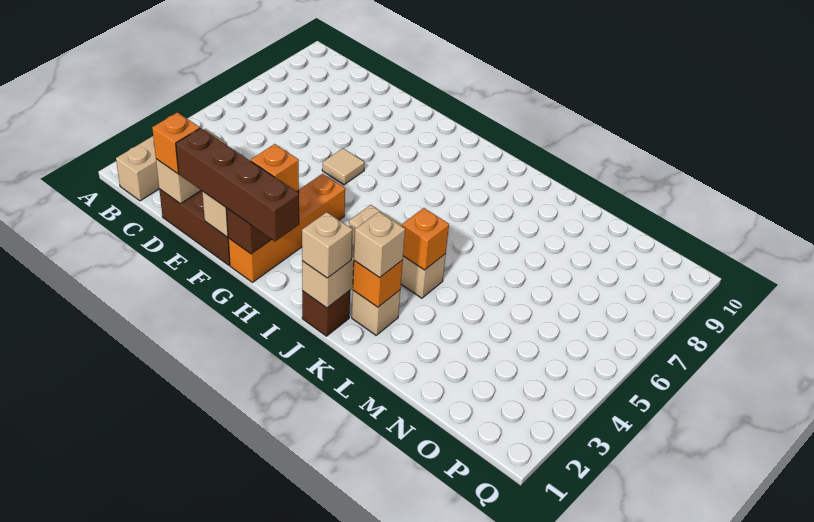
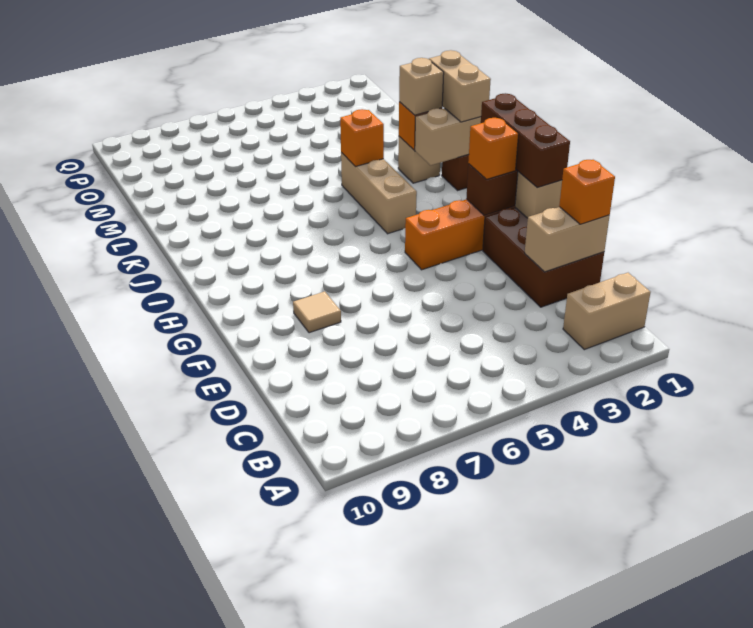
brown 1x4 brick [176,128,299,241] -> brown 1x3 brick [481,93,570,188]
tan 1x1 tile [322,148,365,185] -> tan 1x1 tile moved to [293,291,341,333]
tan 1x1 brick [302,212,353,278] -> tan 1x2 brick [429,50,491,122]

